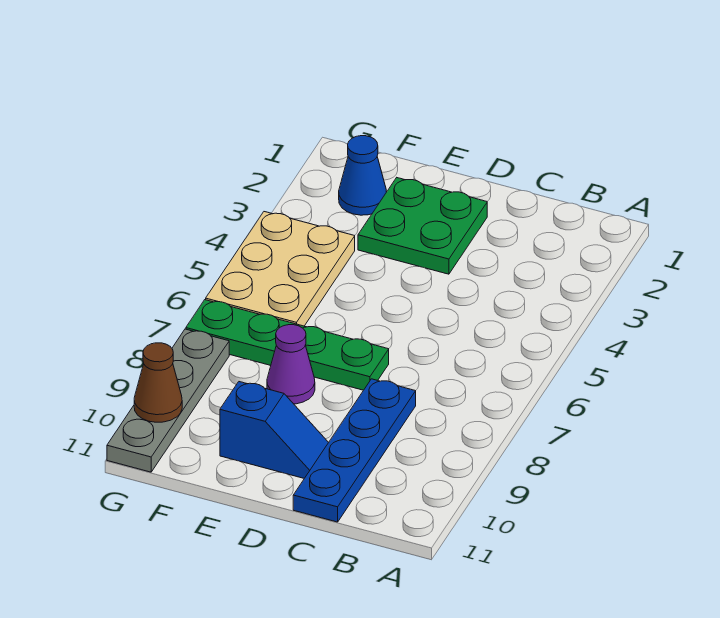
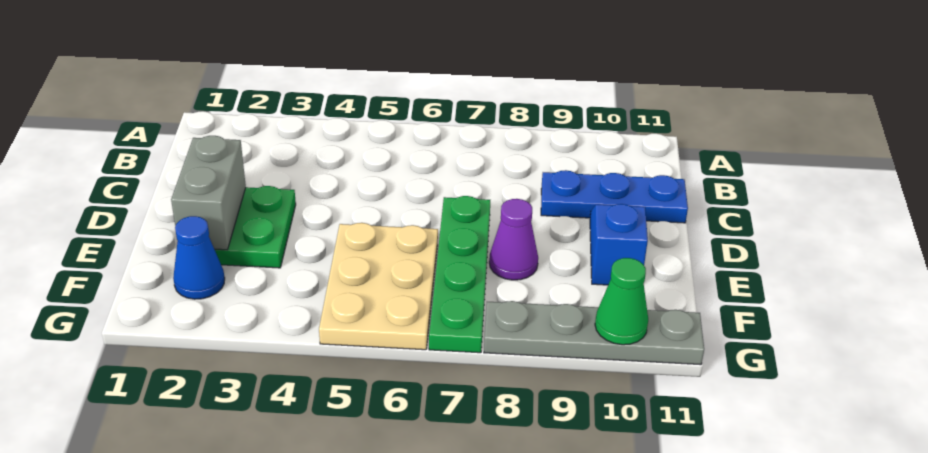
blue 1x4 plate [293,379,416,522] -> blue 1x3 plate [541,170,688,223]
none -> grey 1x2 brick [171,136,246,250]
tan 2x3 plate [206,212,355,326] -> tan 2x3 plate turned to [319,223,438,350]
brown 1x1 cone [134,343,182,422] -> green 1x1 cone [595,258,648,345]

